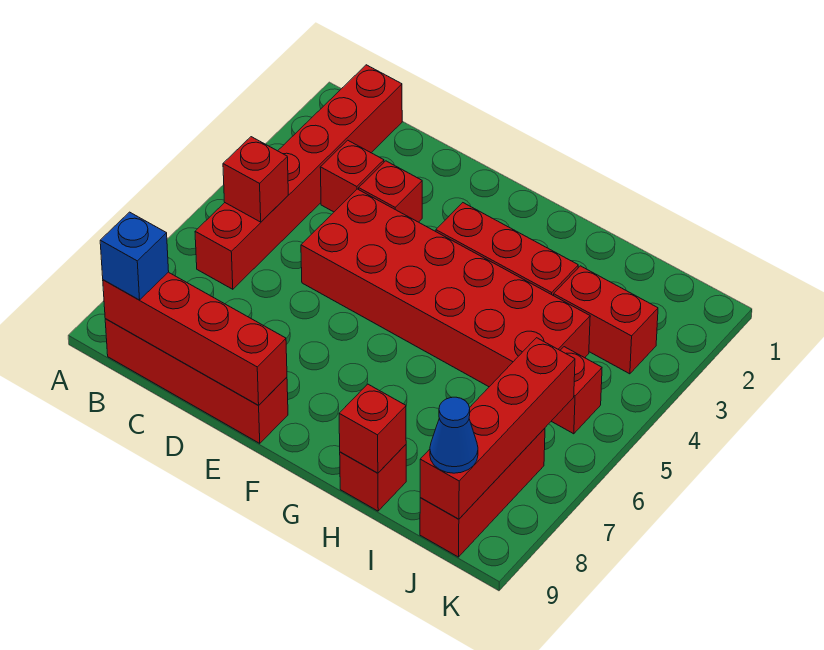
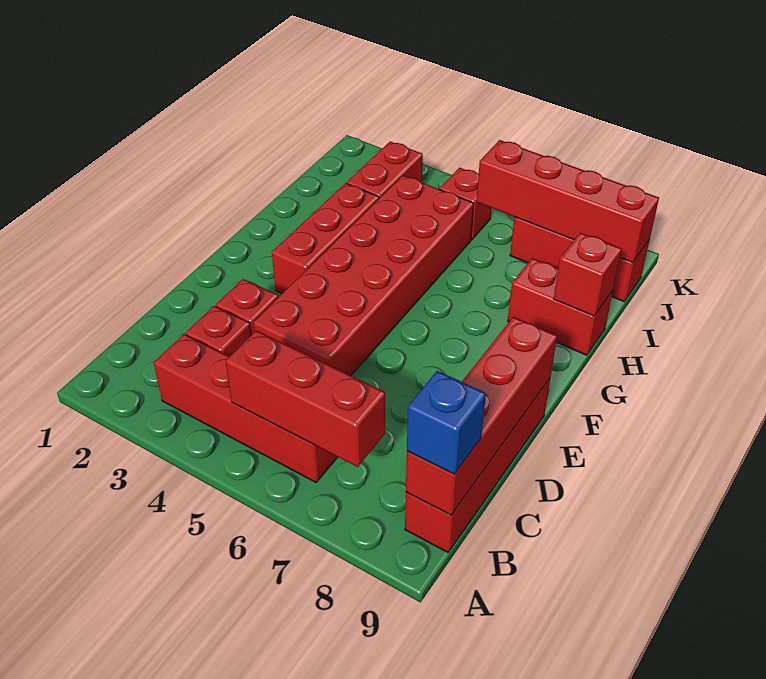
red 1x6 brick [195,65,402,289] -> red 1x4 brick [154,334,338,482]
red 1x1 brick [223,137,288,222] -> red 1x3 brick [226,330,385,467]
red 1x1 brick [340,445,406,511] -> red 1x2 brick [508,258,613,355]
blue 1x1 cone [430,397,478,473] -> none

